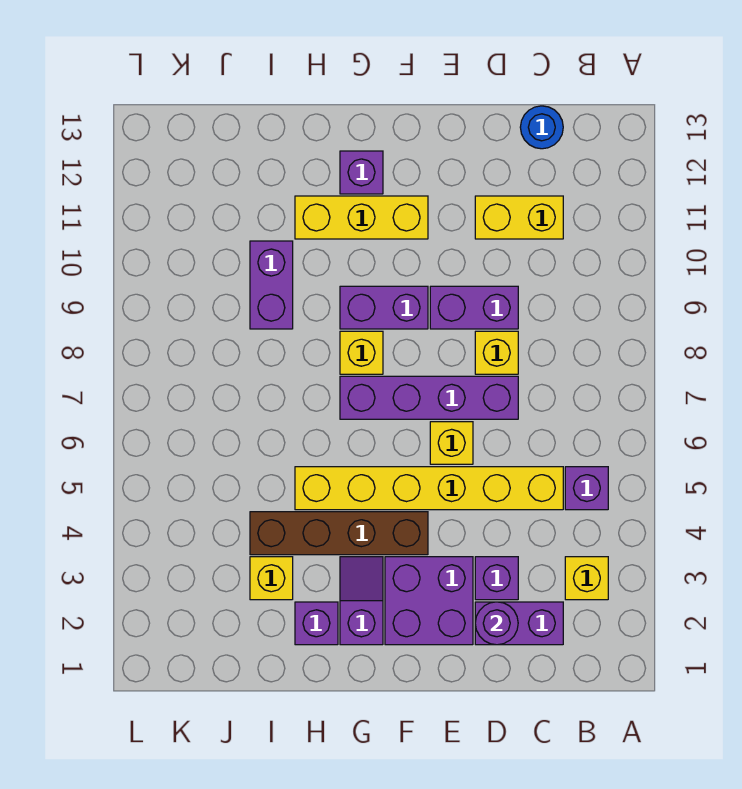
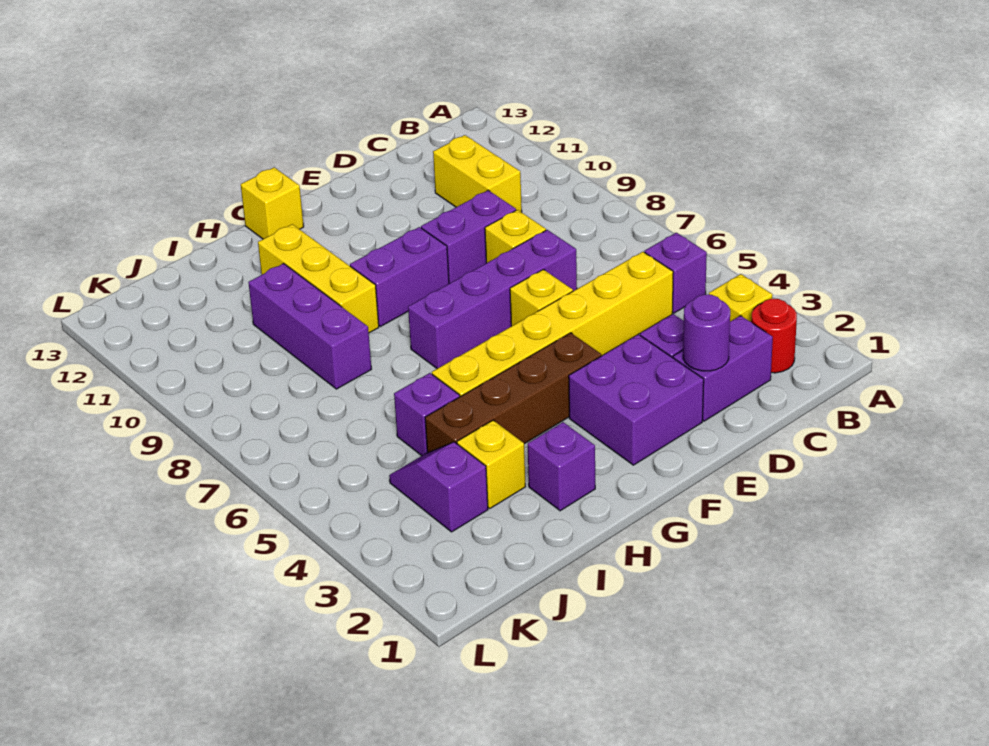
none -> red 1x1 round brick [751,299,797,373]
yellow 1x2 brick [475,196,563,239] -> yellow 1x2 brick turned to [433,135,522,212]
blue 1x1 round brick [520,106,563,149] -> none
yellow 1x3 brick [295,196,428,239] -> yellow 1x3 brick turned to [258,224,379,333]
purple 1x2 slope [340,557,383,645] -> purple 1x2 slope moved to [389,442,488,532]
yellow 1x1 brick [340,331,383,374] -> yellow 1x1 brick moved to [241,167,304,239]
purple 1x1 brick [340,151,383,194] -> purple 1x1 brick moved to [394,373,460,456]
purple 1x2 brick [250,241,293,329] -> purple 1x3 brick [248,264,371,389]

